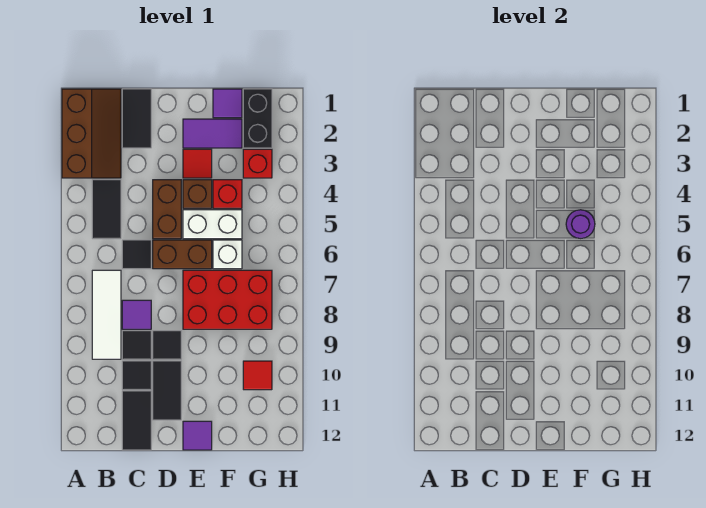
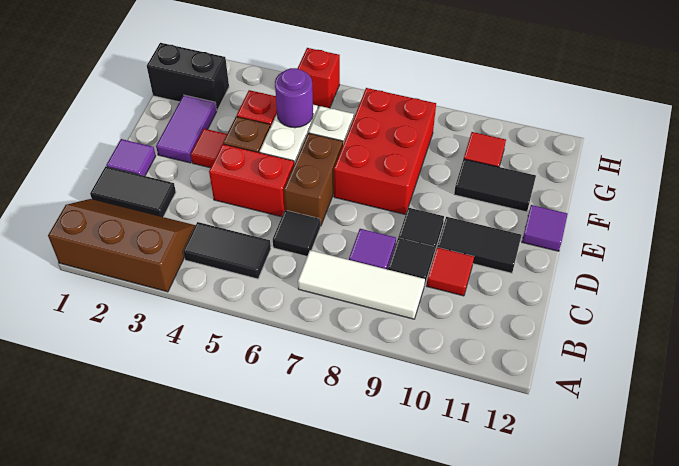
black 1x1 tile [122,361,151,390] -> red 1x1 tile [427,247,474,296]
black 1x2 tile [122,391,151,450] -> black 1x2 tile moved to [454,159,536,212]
brown 1x2 brick [153,180,181,239] -> red 1x2 brick [209,144,294,217]
purple 1x1 tile [213,89,242,118] -> purple 1x1 tile moved to [106,139,156,176]
red 1x1 brick [243,149,272,178] -> red 1x1 brick moved to [298,48,340,108]

